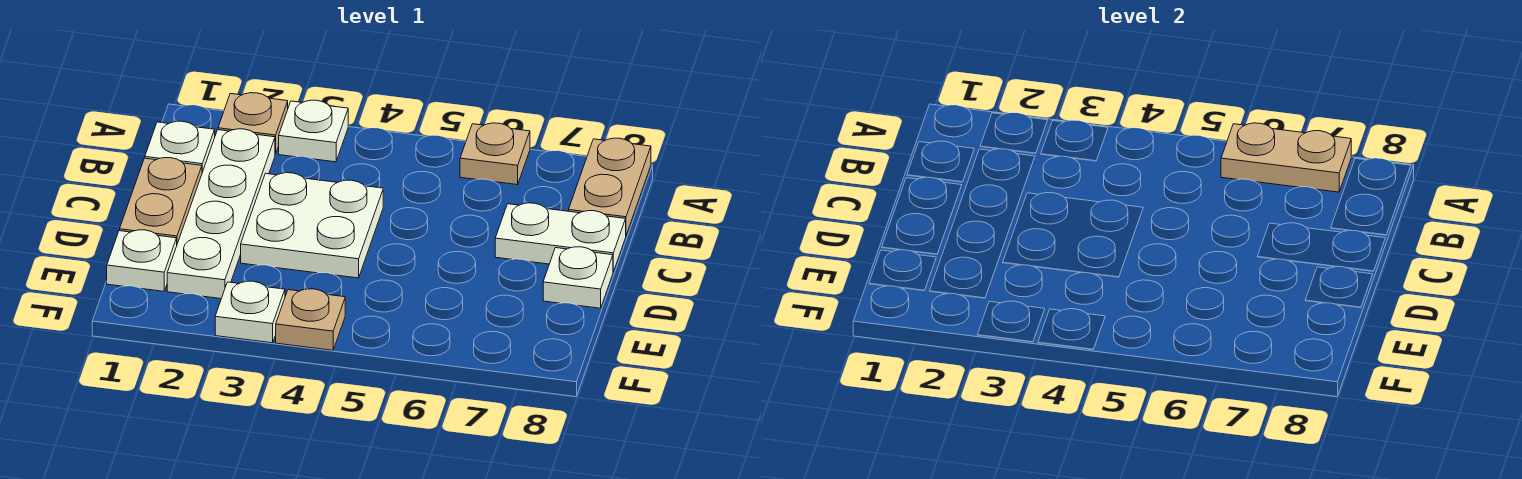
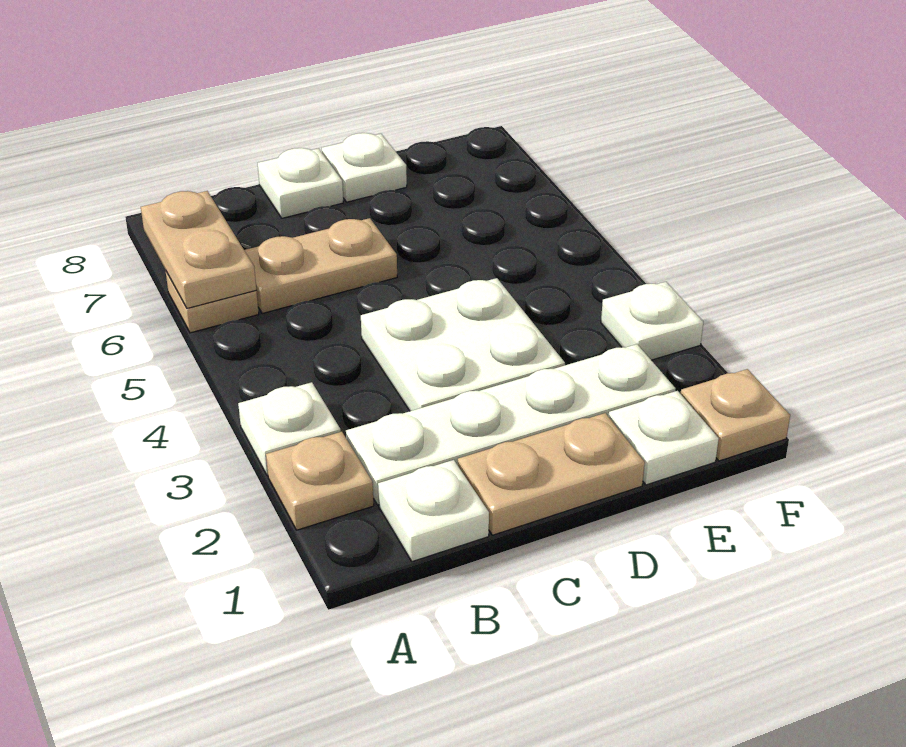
tan 1x2 plate [569,138,651,235] -> tan 1x2 plate moved to [244,218,397,314]
white 1x2 plate [495,203,626,272] -> white 1x1 plate [258,148,343,218]
tan 1x1 plate [276,289,345,350] -> tan 1x1 plate moved to [681,369,790,461]

